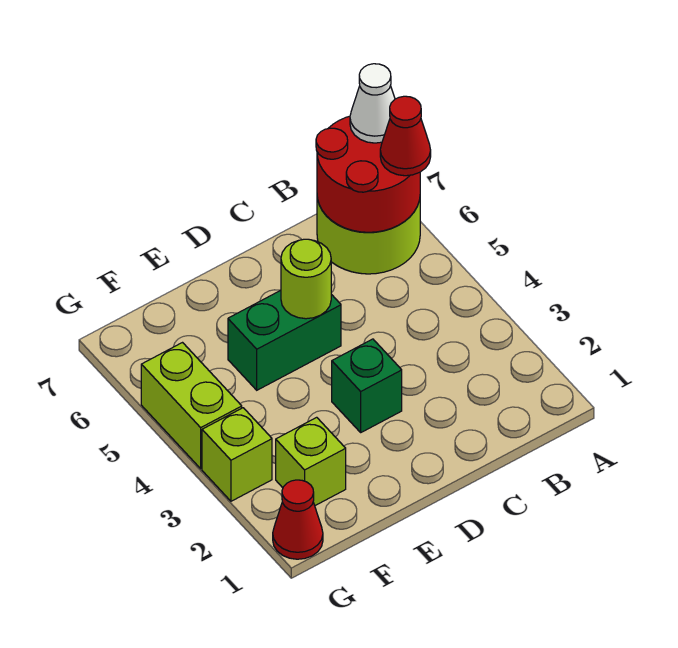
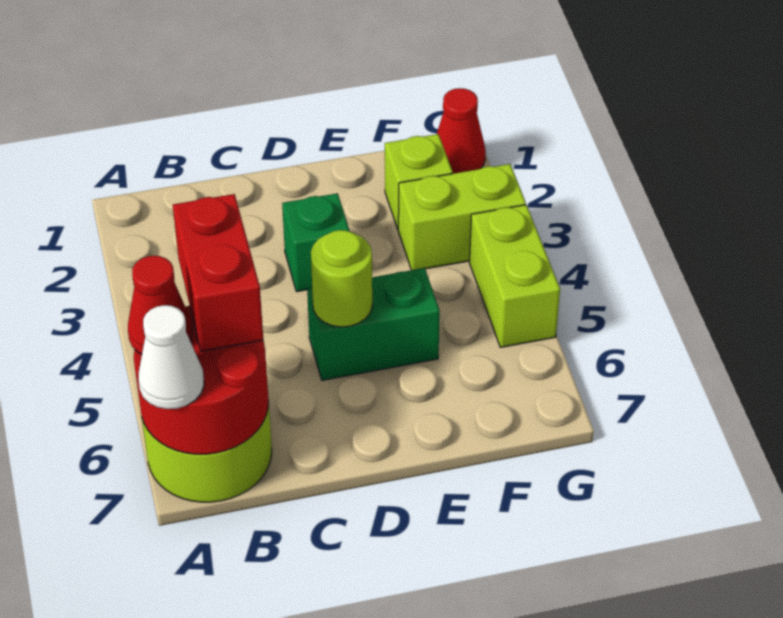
none -> red 1x2 brick [173,194,263,351]
lime 1x1 brick [202,408,272,501] -> lime 1x2 brick [398,164,526,270]

